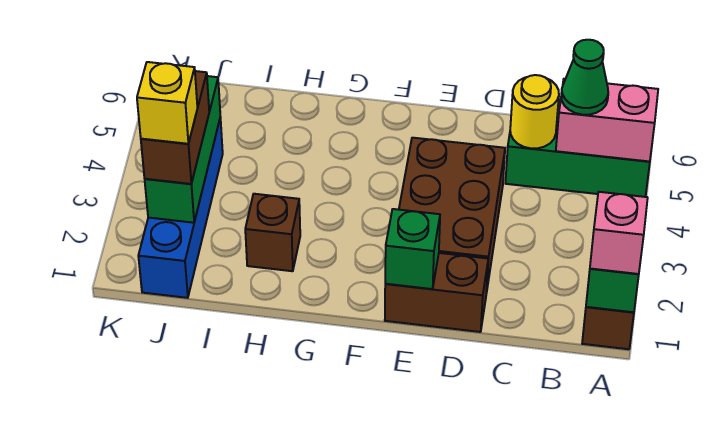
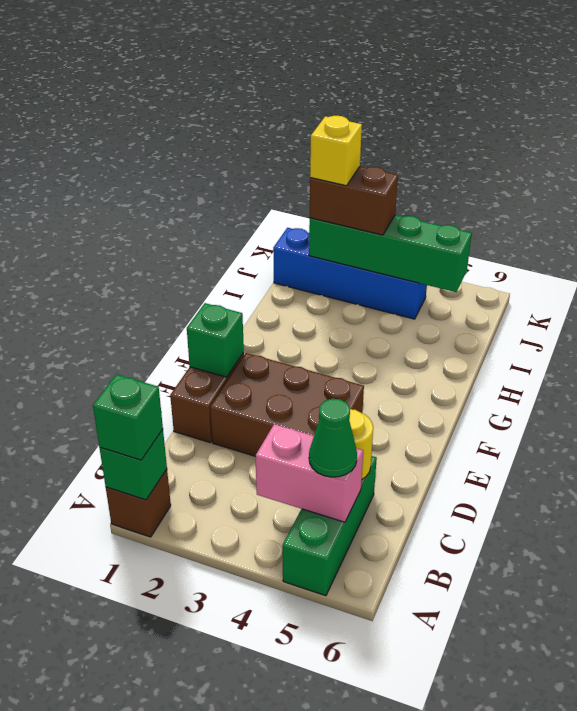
pink 1x1 brick [590,192,648,274] -> green 1x1 brick [93,374,163,460]
pink 1x2 brick [556,79,658,162] -> pink 1x2 brick turned to [256,424,363,522]
brown 1x1 brick [245,194,300,271] -> none
green 1x3 brick [145,76,220,223] -> green 1x4 brick [309,215,472,292]

